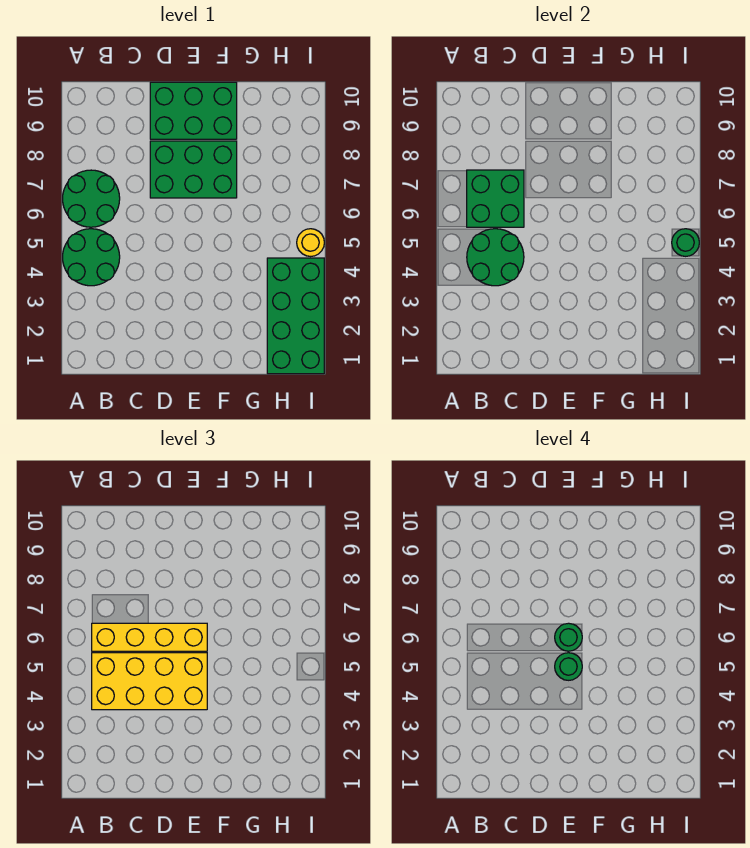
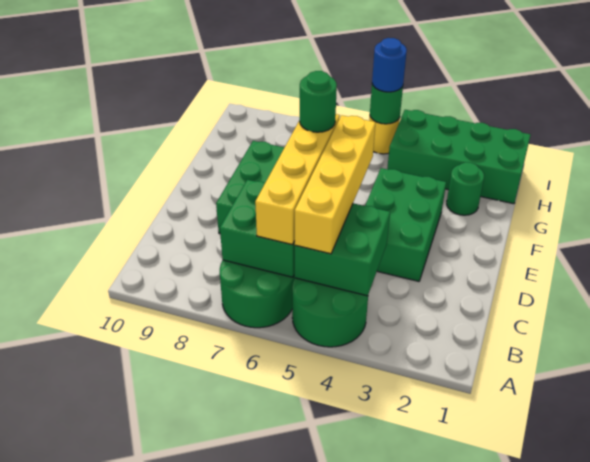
green 2x2 round brick [467,229,524,286] -> green 2x2 brick [295,203,390,296]
yellow 2x4 brick [92,653,207,710] -> yellow 1x4 brick [294,115,375,254]
green 2x3 brick [150,82,237,139] -> green 2x3 brick moved to [365,168,446,281]
green 1x1 round brick [555,653,582,680] -> green 1x1 round brick moved to [447,162,484,215]
none -> blue 1x1 round brick [372,38,407,92]

